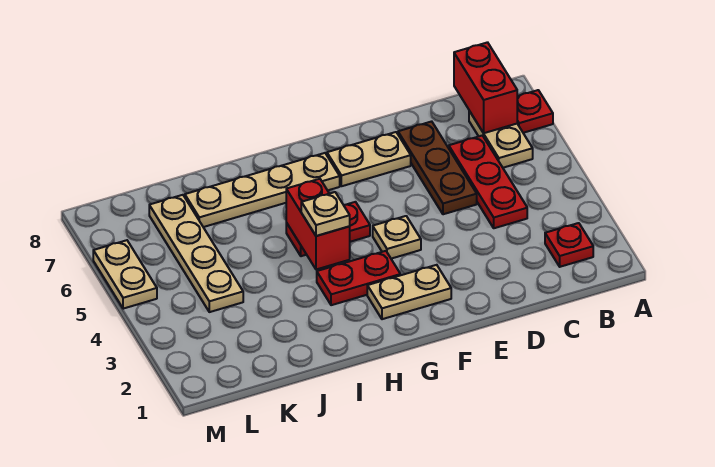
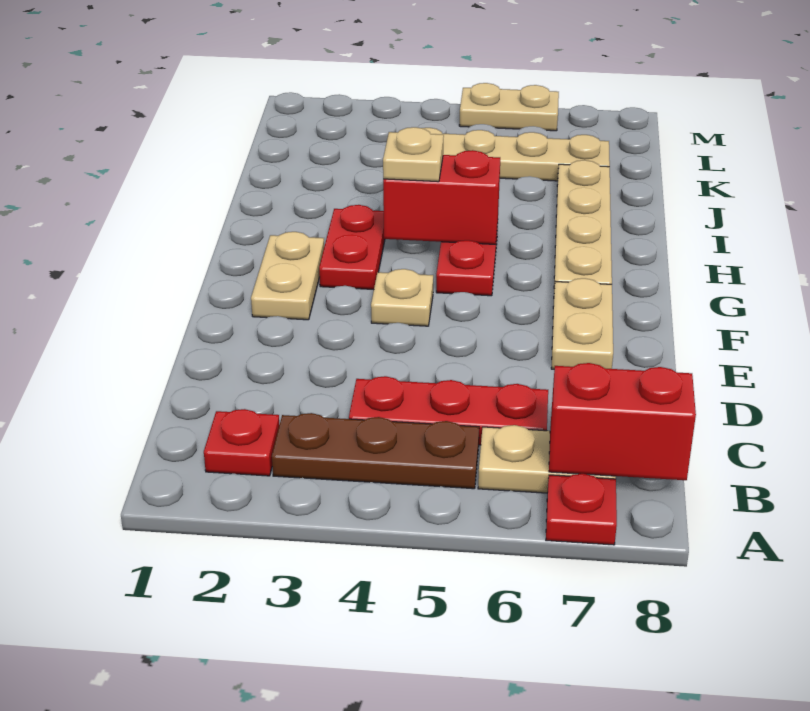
brown 1x3 plate [398,121,477,214] -> brown 1x3 plate moved to [272,413,479,489]

